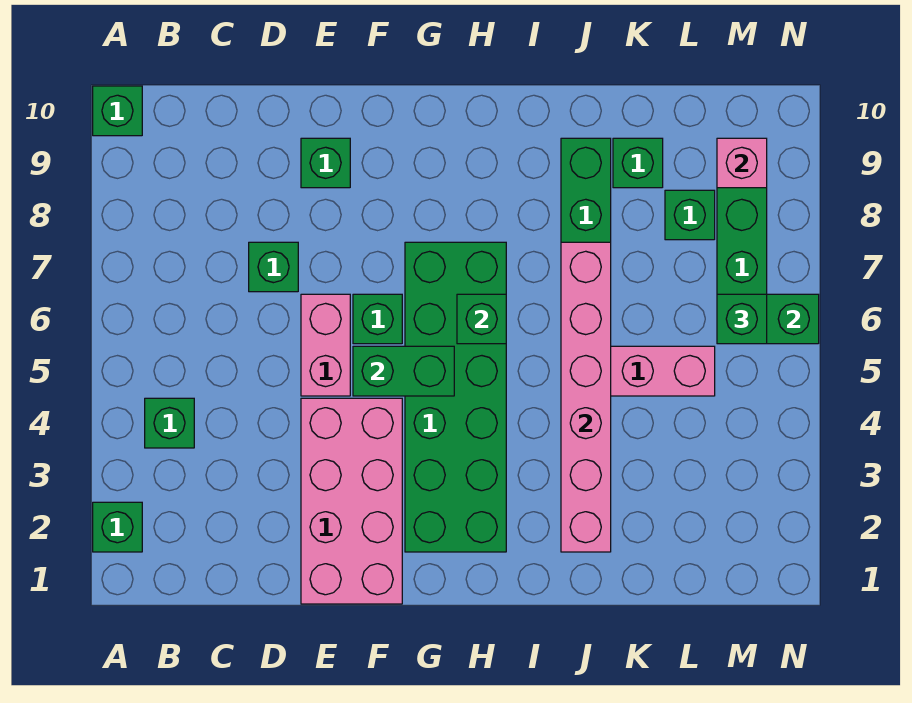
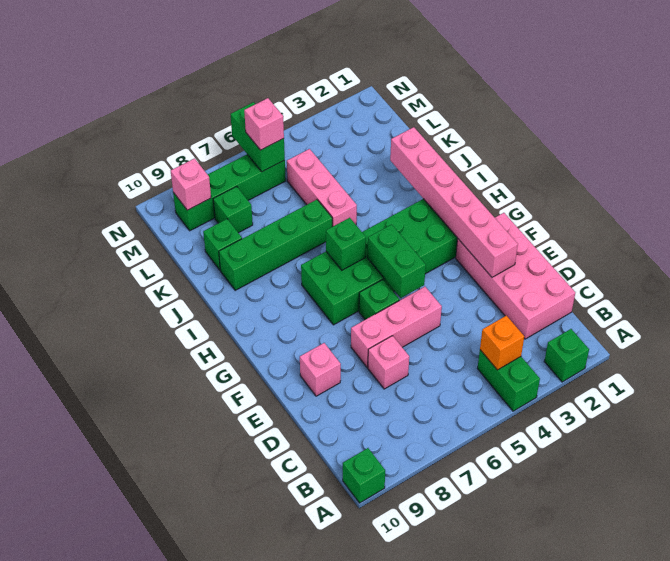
green 1x1 brick [145,398,194,448] -> green 1x2 brick [478,350,540,411]
none -> orange 1x1 brick [480,316,524,370]
green 1x1 brick [249,242,298,292] -> pink 1x1 brick [368,336,409,389]
pink 2x4 brick [301,398,402,604] -> pink 2x4 brick turned to [456,213,575,339]
pink 1x2 brick [301,294,350,396] -> pink 1x3 brick [351,287,442,367]
green 1x1 brick [301,138,350,188] -> pink 1x1 brick [300,343,341,396]
pink 1x6 brick [561,242,611,552] -> pink 1x6 brick turned to [390,127,518,277]
green 1x1 brick [717,294,767,344] -> pink 1x1 brick [244,98,284,150]

